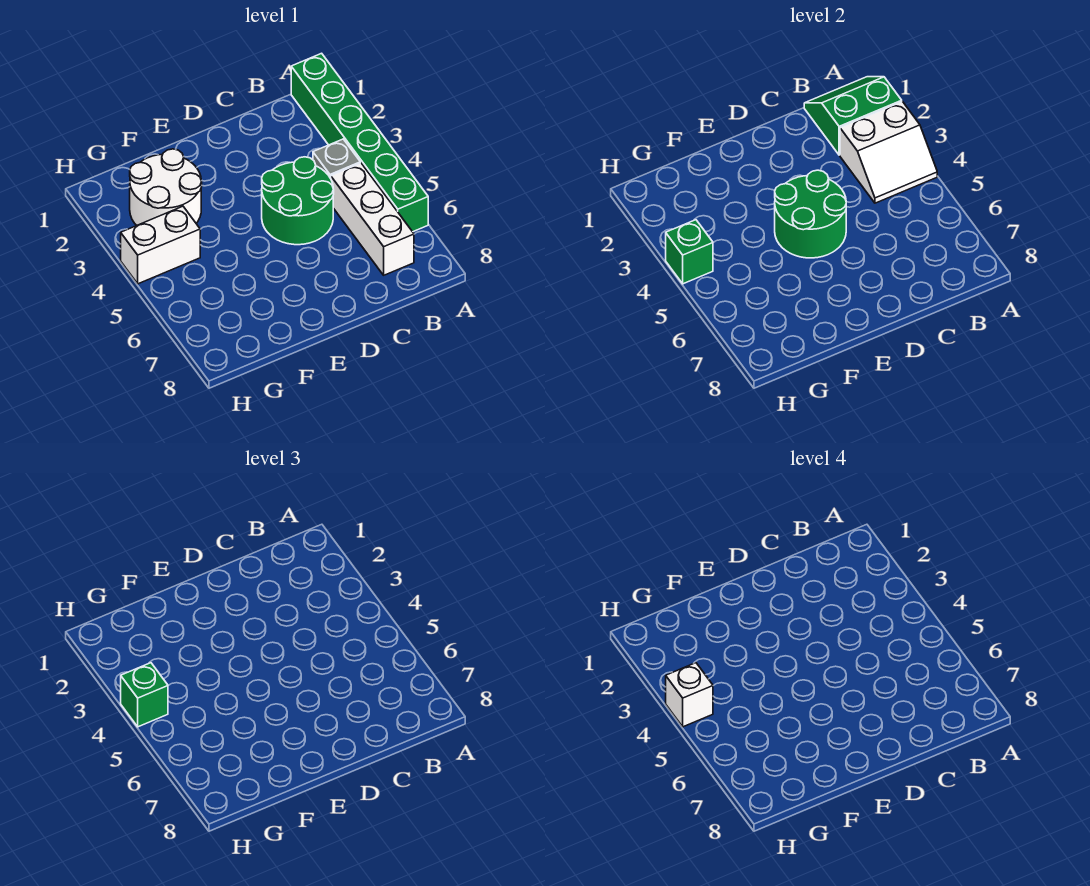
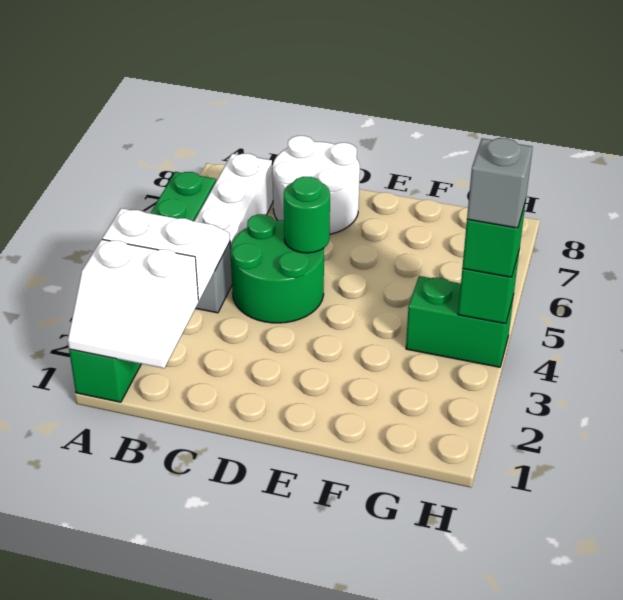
green 2x2 slope [804,77,902,155] -> white 2x2 slope [68,239,199,368]
green 2x2 round brick [775,170,846,258] -> green 1x1 round brick [284,177,330,253]
white 2x2 round brick [130,149,202,226] -> white 2x2 round brick moved to [272,136,360,234]
white 1x2 brick [121,206,200,284] -> green 1x2 brick [406,276,514,367]
white 1x1 brick [666,663,713,727] -> grey 1x1 brick [467,138,533,228]

